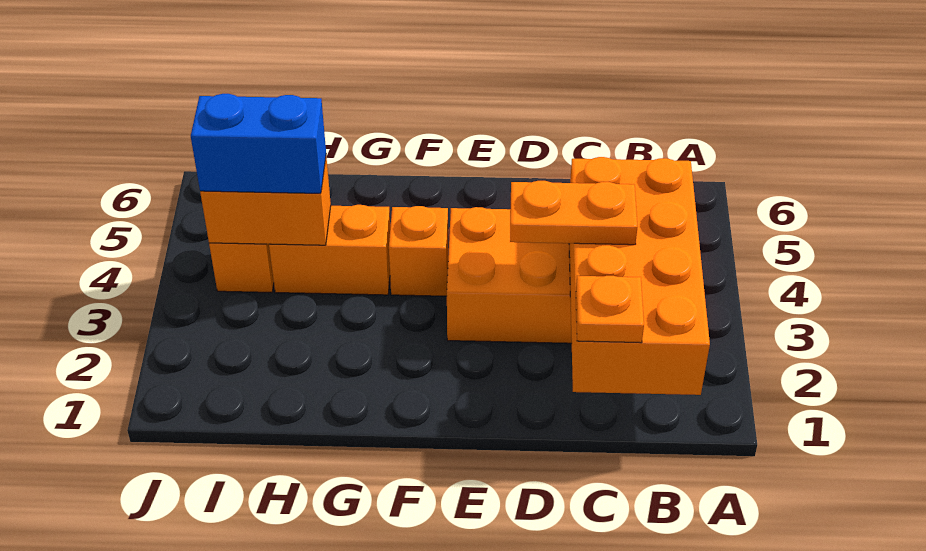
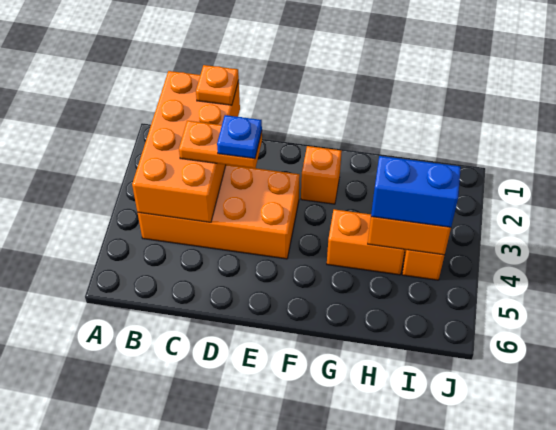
none -> blue 1x1 plate [217,115,262,159]
orange 1x1 brick [389,206,448,296] -> orange 1x1 brick moved to [301,146,342,204]

